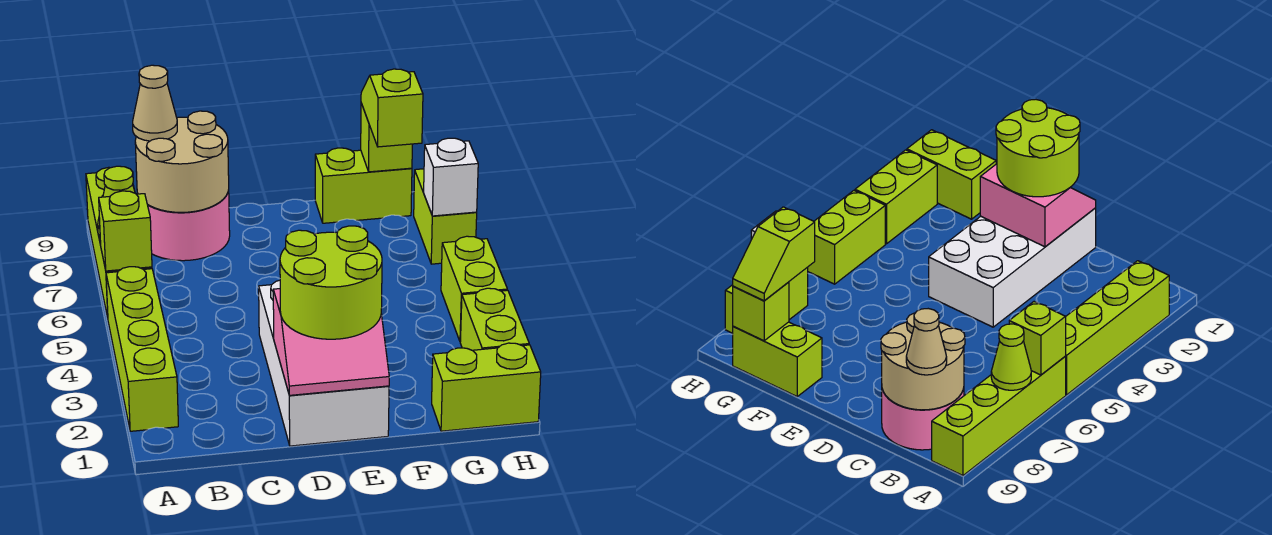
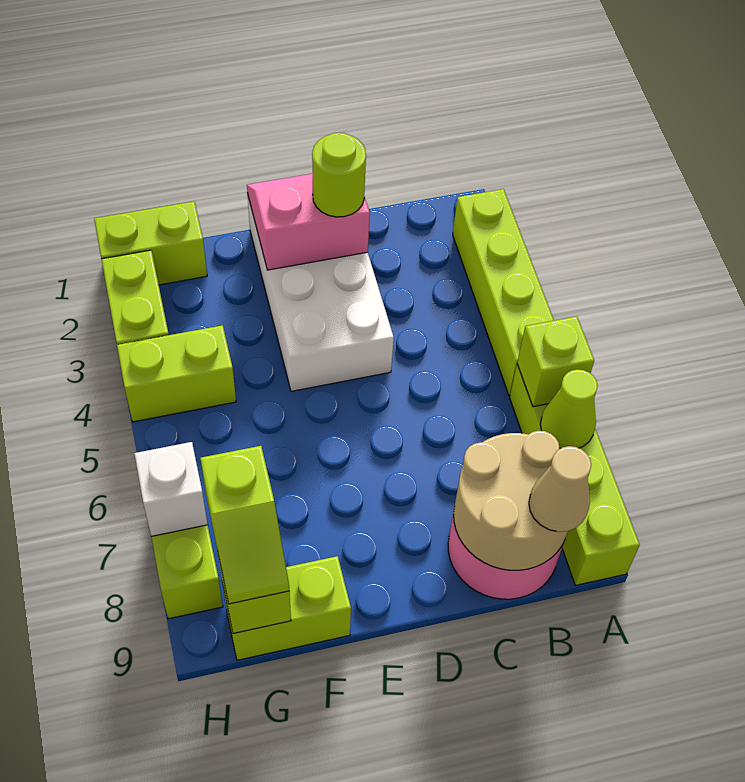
lime 2x2 round brick [280,226,382,339] -> lime 1x1 round brick [312,133,366,217]
lime 1x2 brick [441,236,507,342] -> lime 1x2 brick turned to [117,325,236,422]

